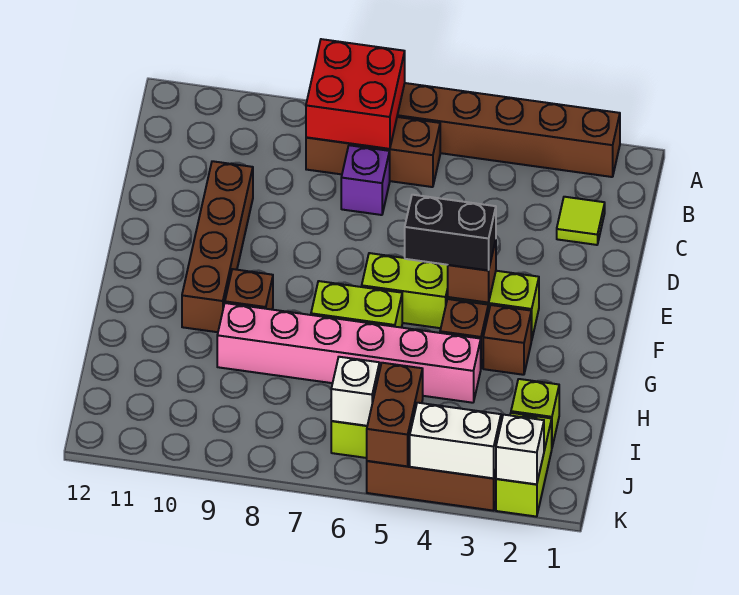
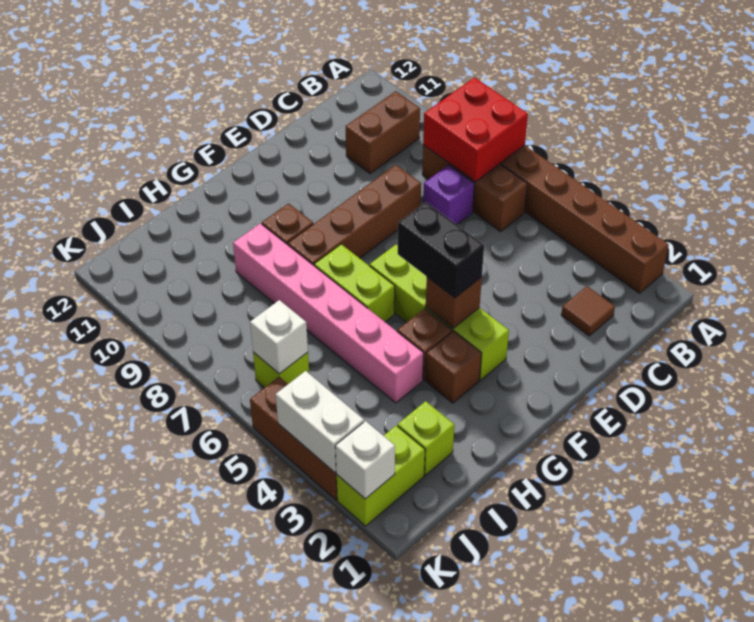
lime 1x1 tile [557,197,605,245] -> brown 1x1 tile [561,286,615,336]
brown 1x4 brick [182,161,253,332] -> brown 1x4 brick moved to [288,165,421,265]
brown 1x2 brick [367,363,423,466] -> brown 1x2 brick moved to [346,91,420,174]

